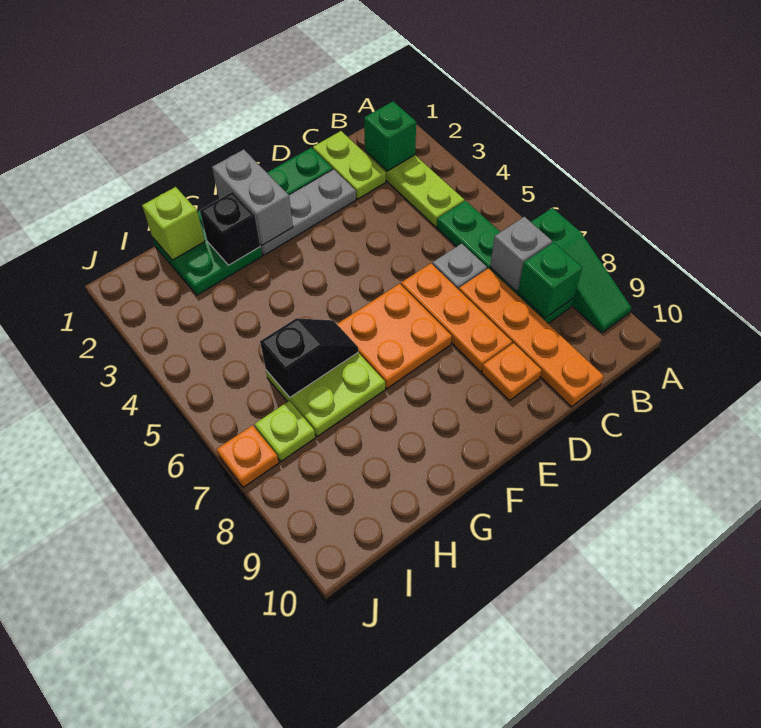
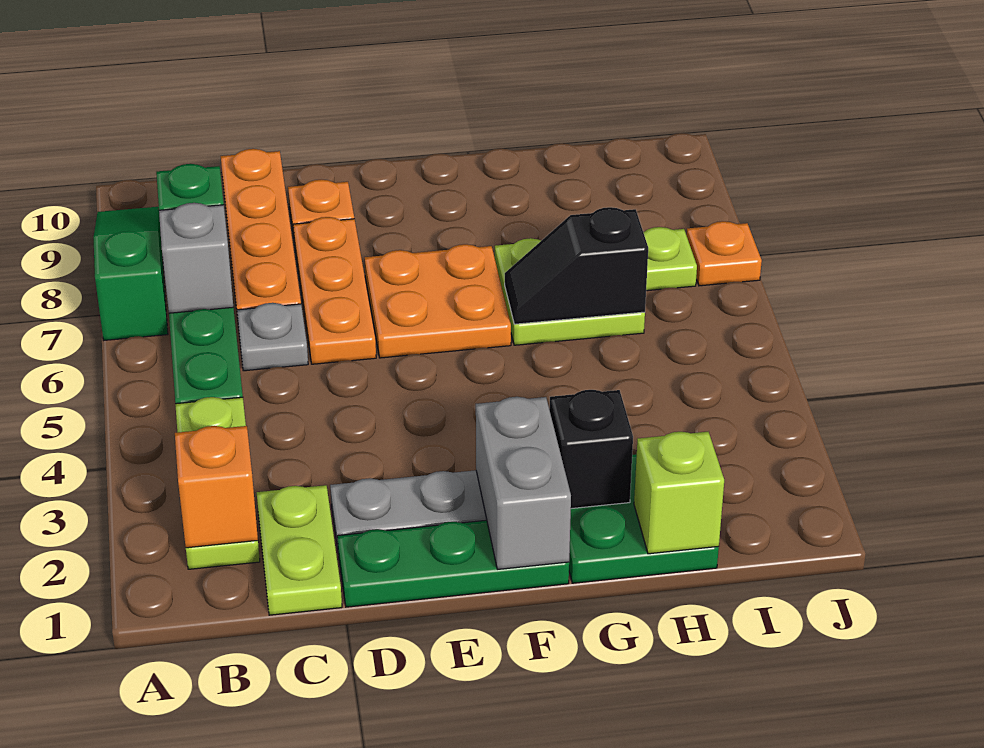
green 1x1 brick [364,101,416,171] -> orange 1x1 brick [175,426,258,548]

